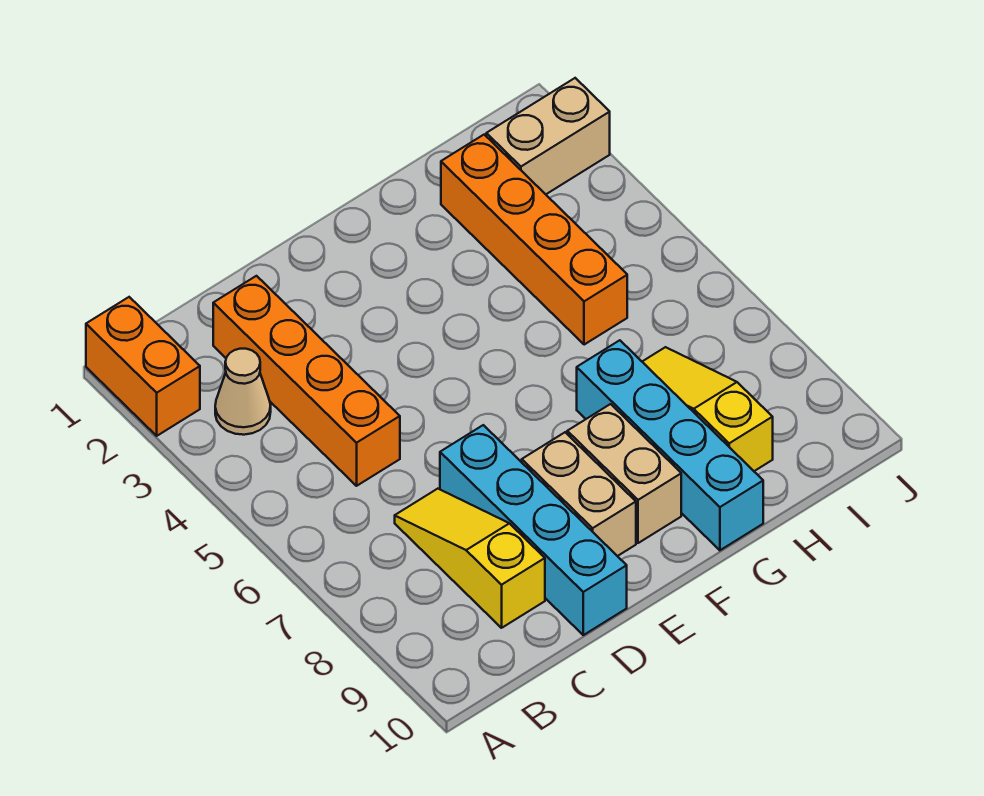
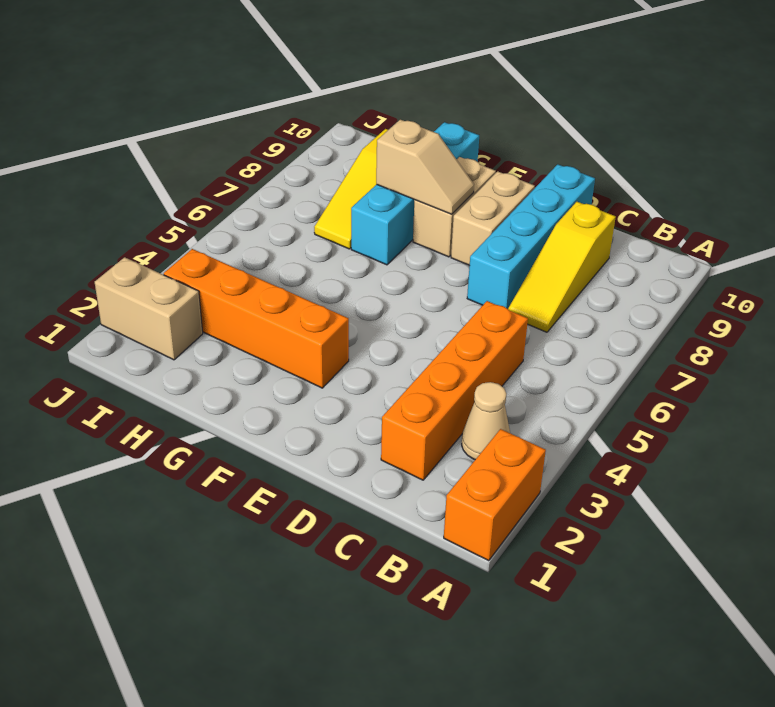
none -> tan 1x2 slope [376,120,474,214]
orange 1x4 brick [441,135,627,345] -> orange 1x4 brick turned to [164,249,349,388]

